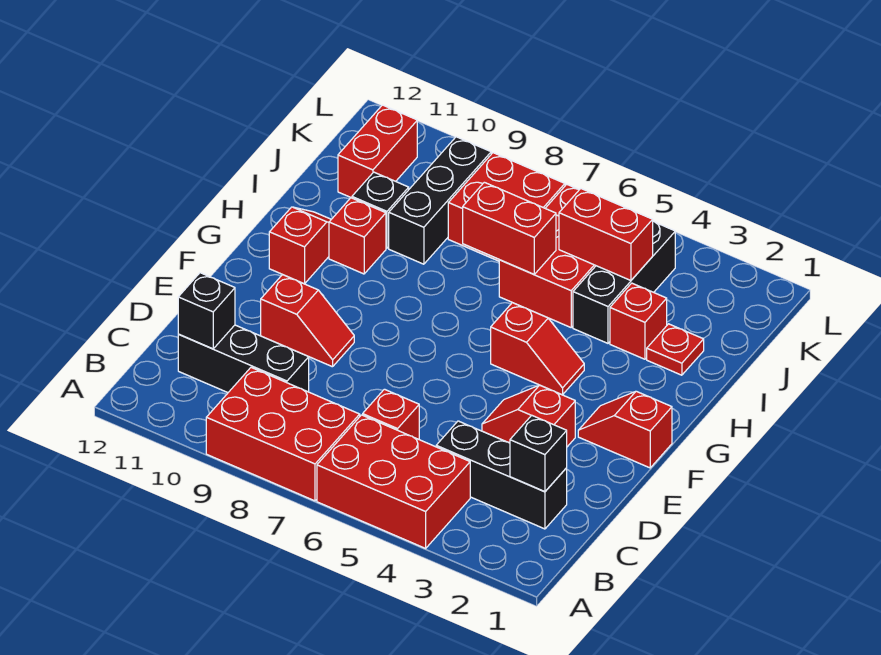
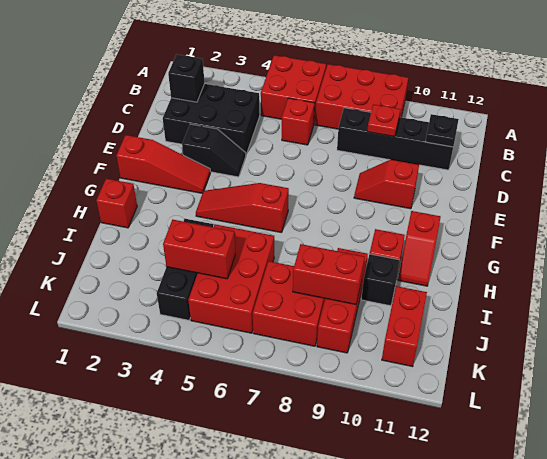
red 2x3 brick [317,415,470,548] -> red 2x2 brick [261,55,326,123]
black 1x3 brick [436,421,567,529] -> black 2x3 brick [163,84,260,154]
black 1x3 brick [178,325,309,393] -> black 1x4 brick [337,108,453,170]
black 1x1 brick [178,273,235,349] -> black 1x1 plate [425,114,459,147]
red 1x2 slope [482,385,575,447] -> black 1x2 slope [182,124,246,177]
red 1x2 slope [578,391,672,468] -> red 1x3 slope [116,135,210,193]
red 1x2 slope [491,303,584,395] -> red 1x3 slope [196,183,289,233]
red 1x1 plate [647,324,704,375] -> red 1x1 plate moved to [367,104,400,137]
red 1x1 brick [610,283,667,359] -> red 1x1 brick moved to [96,179,137,228]
red 1x2 brick [463,182,556,274] -> red 1x2 brick moved to [293,244,364,304]
black 1x3 brick [389,137,491,264] -> red 1x3 brick [317,248,368,353]

